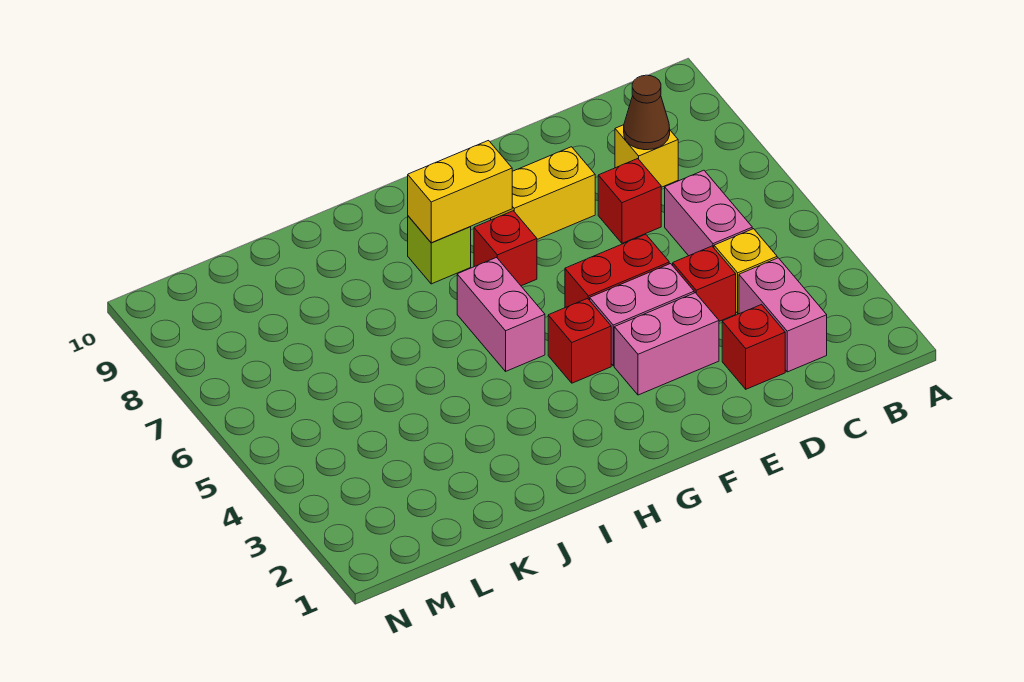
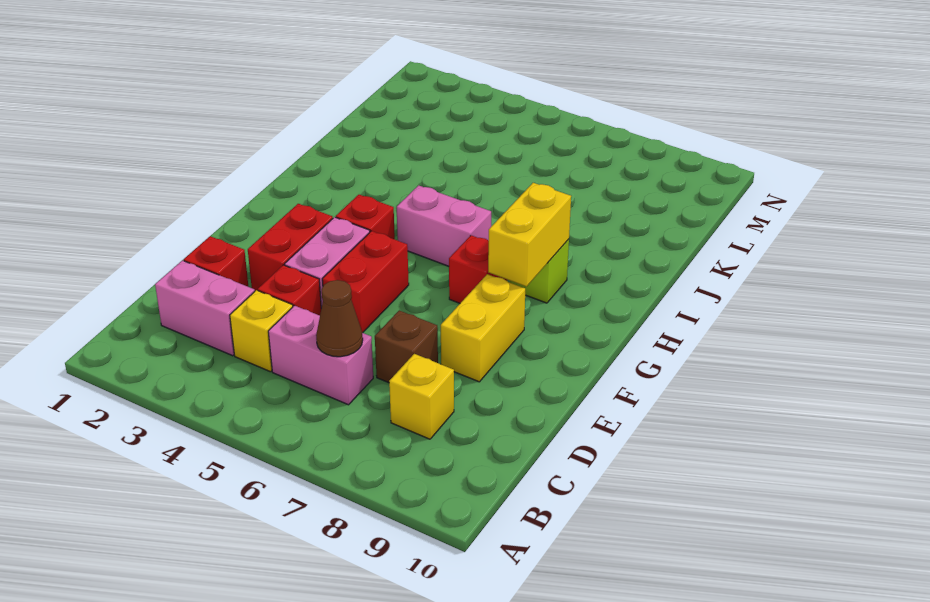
brown 1x1 cone [624,75,670,150] -> brown 1x1 cone moved to [316,280,363,357]
red 1x1 brick [598,159,661,243] -> brown 1x1 brick [375,310,438,383]
pink 1x2 brick [614,293,719,395] -> red 1x2 brick [248,204,333,291]

